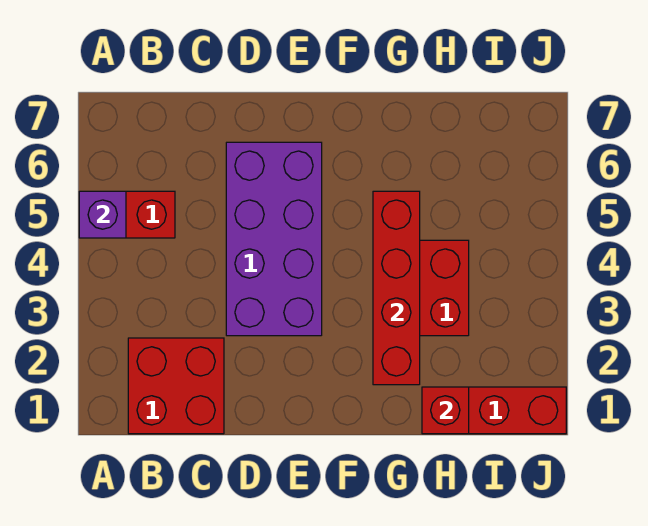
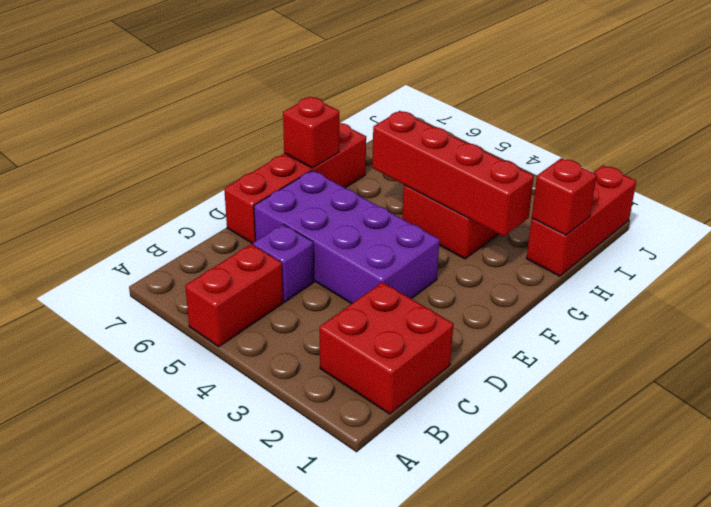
purple 1x1 brick [79,191,126,238] -> purple 1x1 brick moved to [253,224,314,302]
none -> red 1x4 brick [224,123,366,244]
none -> red 1x1 brick [283,97,339,168]

